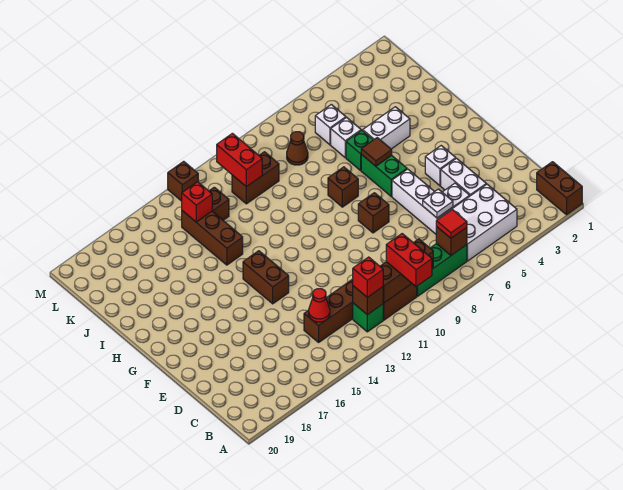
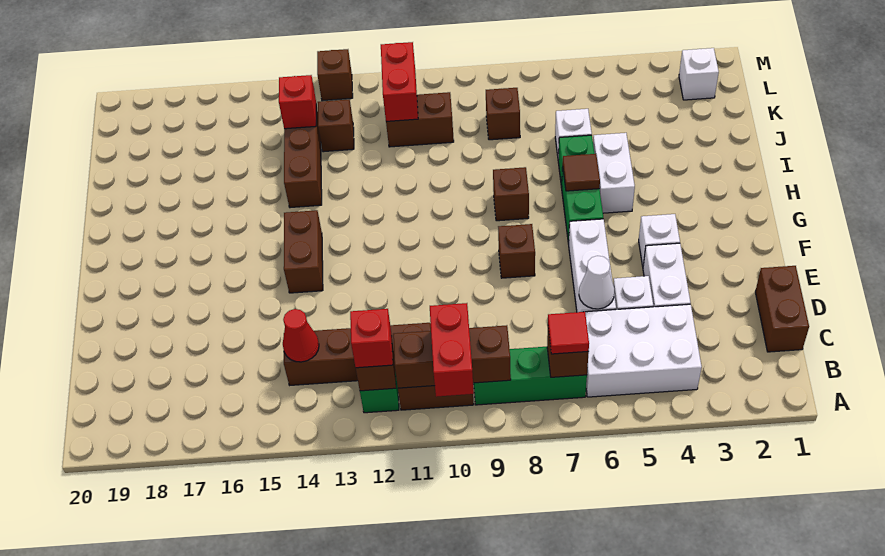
brown 1x2 brick [537,162,582,215] -> brown 1x2 brick moved to [755,266,809,352]
white 1x1 plate [423,189,453,218] -> white 1x1 cone [579,256,614,309]
white 1x2 brick [363,107,410,149] -> white 1x2 brick turned to [593,133,635,213]
white 1x1 brick [315,105,346,145] -> white 1x1 brick moved to [679,48,719,100]
brown 1x1 cone [287,132,308,165] -> brown 1x1 brick [486,88,520,140]

